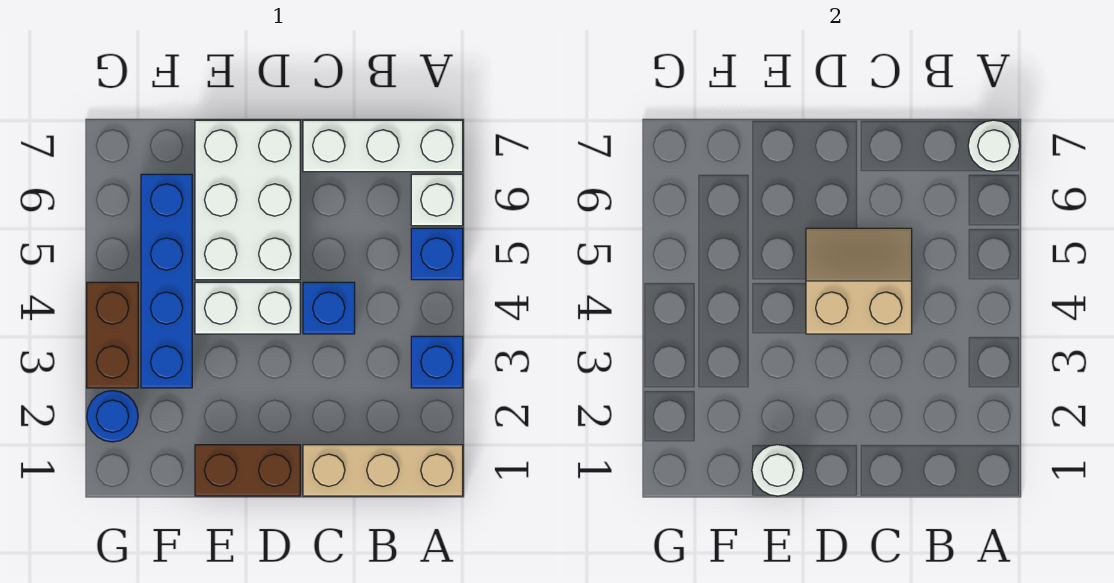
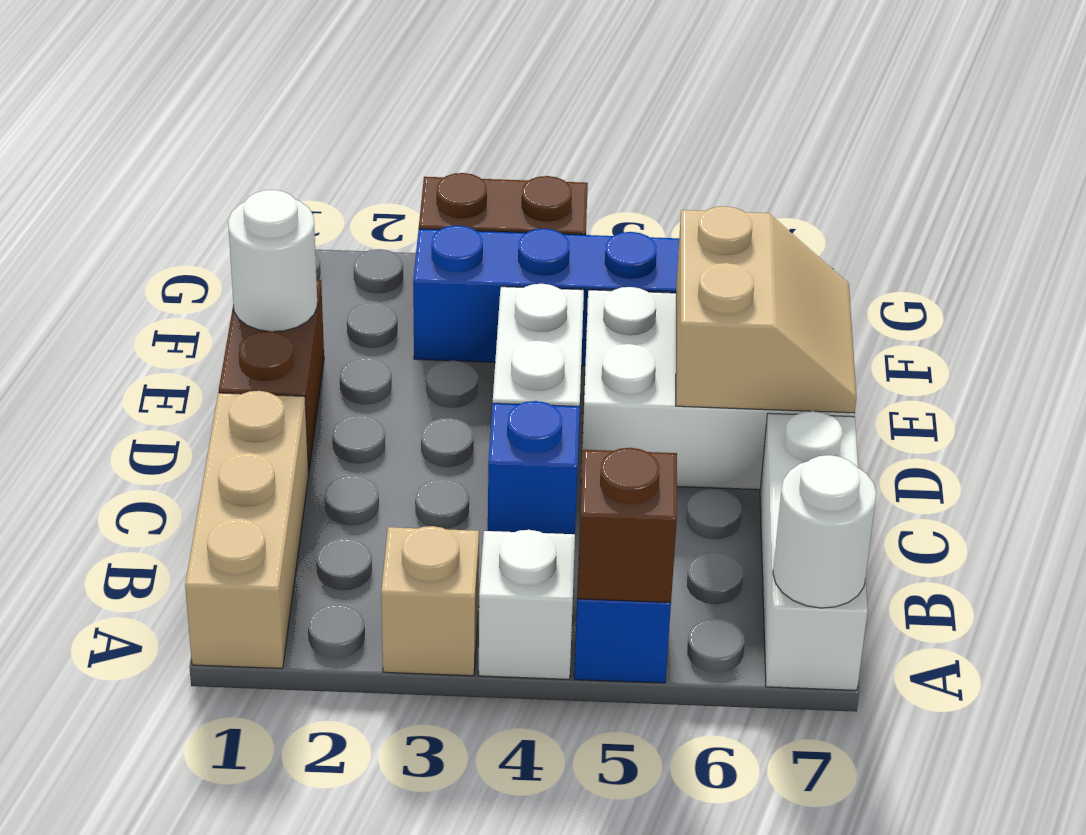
blue 1x1 brick [411,336,463,388] -> tan 1x1 brick [381,526,479,676]
none -> brown 1x1 brick [577,448,677,602]
white 1x1 brick [411,174,463,226] -> white 1x1 brick moved to [479,530,575,679]
tan 2x2 slope [806,228,912,334] -> tan 2x2 slope moved to [676,206,857,413]
blue 1x1 round brick [87,391,138,442] -> none

